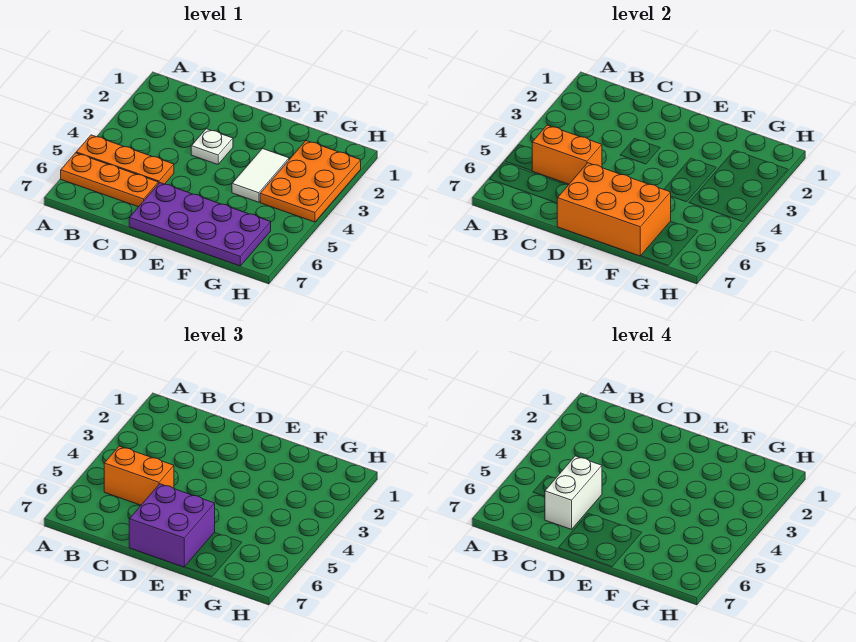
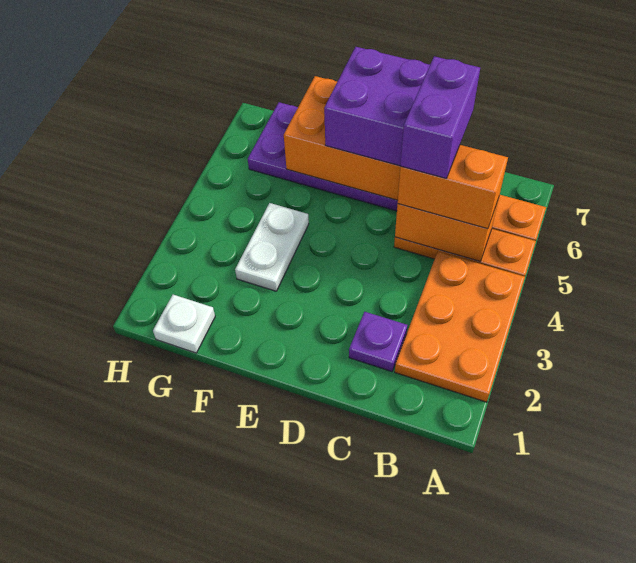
none -> purple 1x1 plate [349,312,407,372]
white 1x2 brick [545,456,602,529] -> purple 1x2 brick [401,56,480,178]
white 1x1 plate [191,129,233,164] -> white 1x1 plate moved to [153,295,215,353]
white 1x2 tile [232,149,289,202] -> white 1x2 plate [235,203,309,291]
orange 2x3 plate [260,141,361,222] -> orange 2x3 plate moved to [395,252,525,402]

